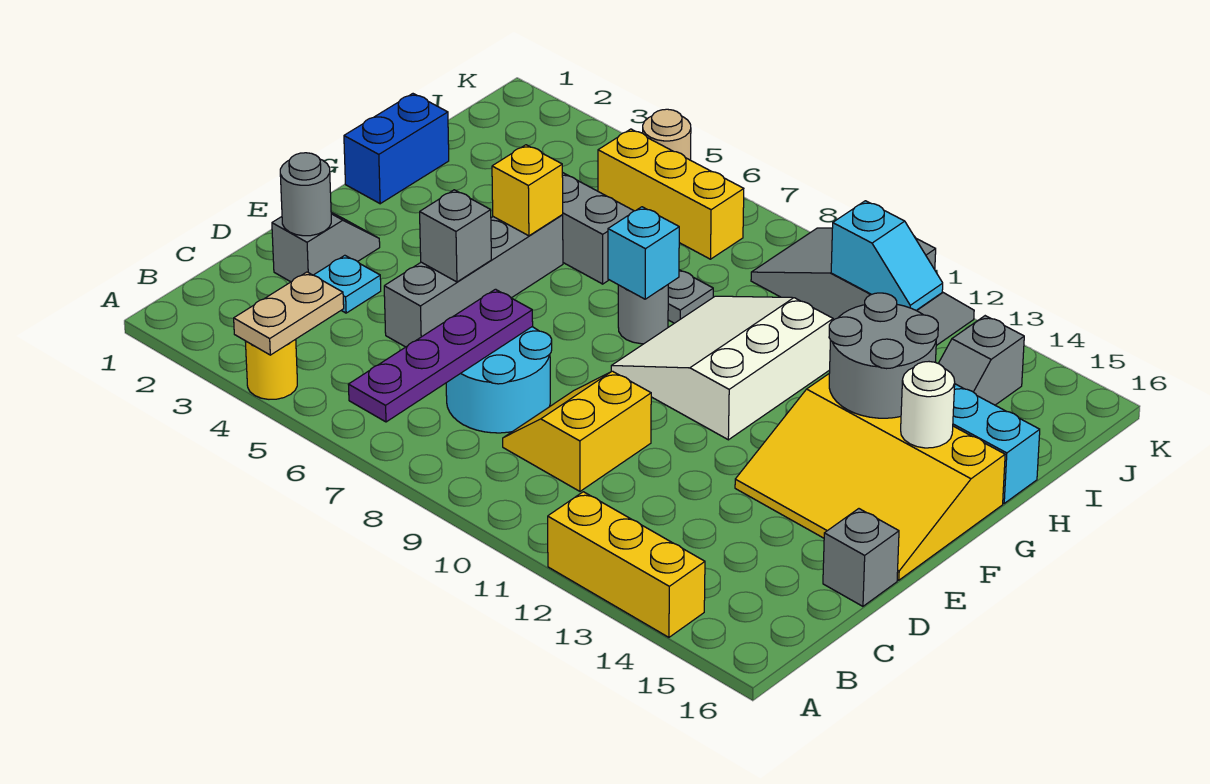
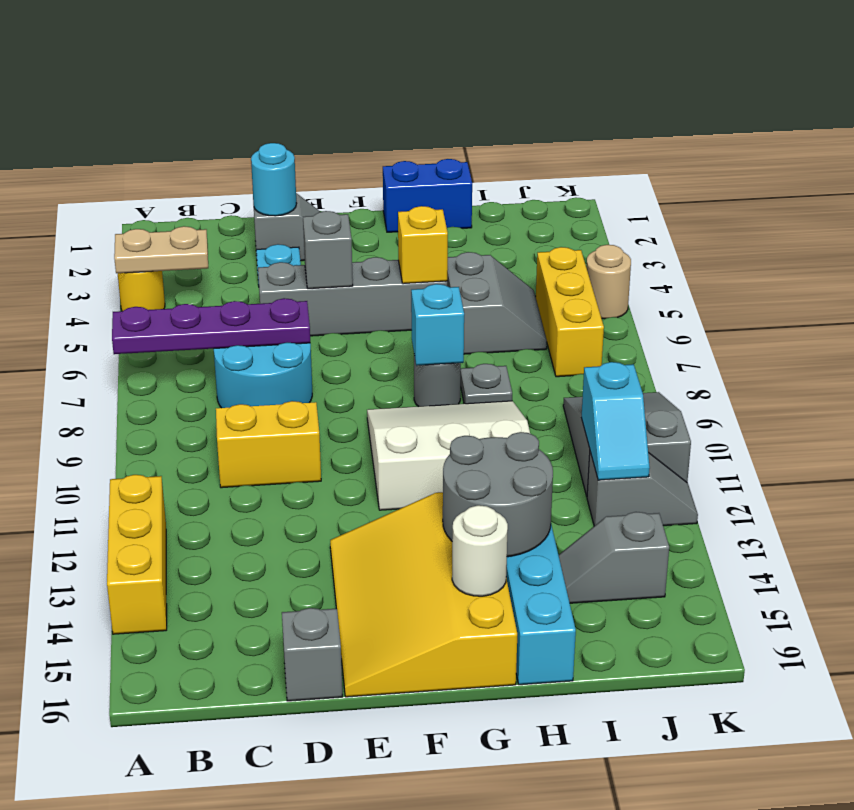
grey 1x1 round brick [280,153,331,236] -> cyan 1x1 round brick [251,143,296,216]

